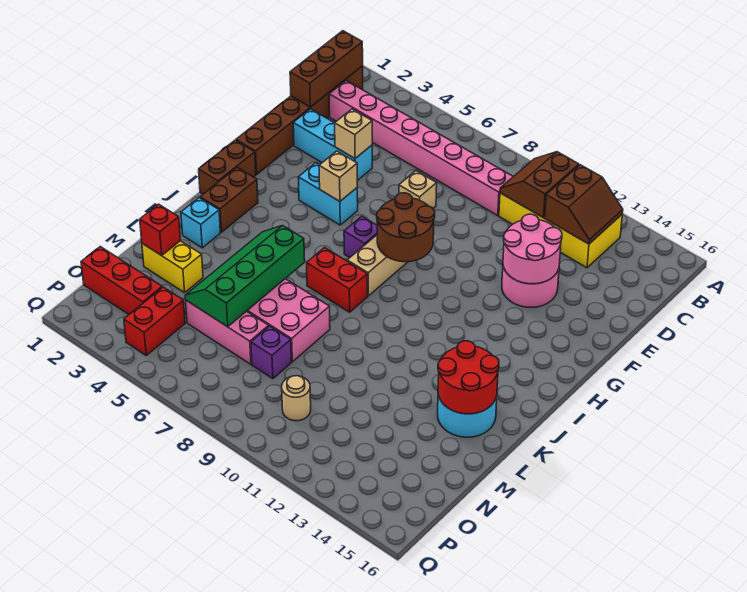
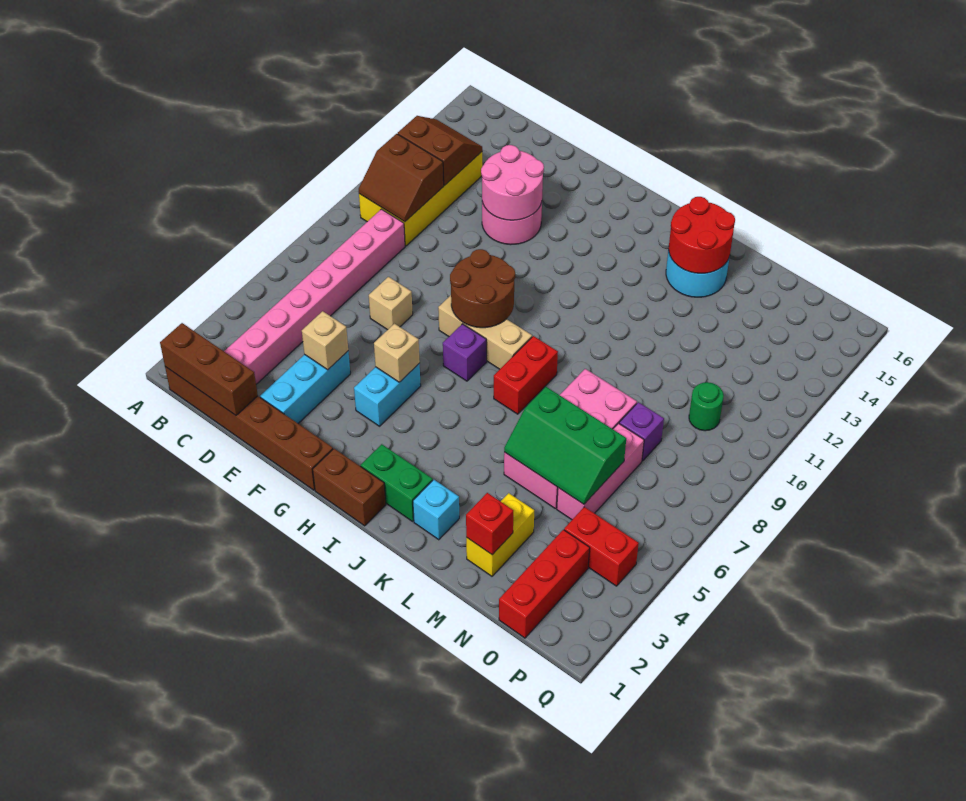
brown 1x2 brick [200,167,258,232] -> green 1x2 brick [361,444,433,521]
green 2x4 slope [185,226,305,327] -> green 2x3 slope [504,387,626,504]
tan 1x1 round brick [282,376,311,421] -> green 1x1 round brick [689,382,724,431]

